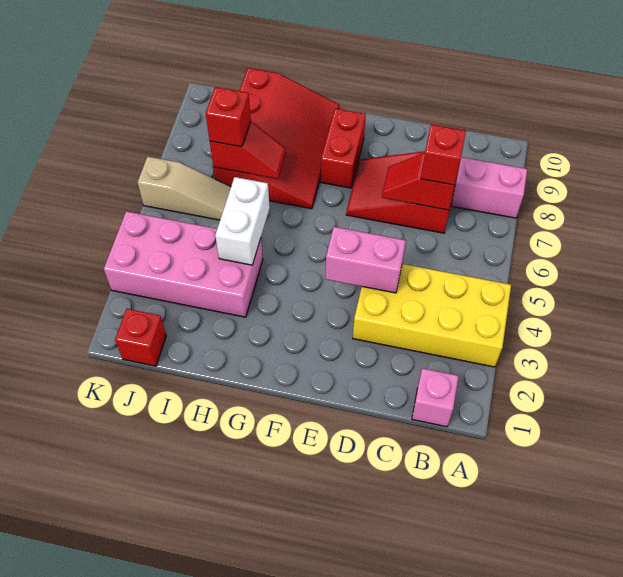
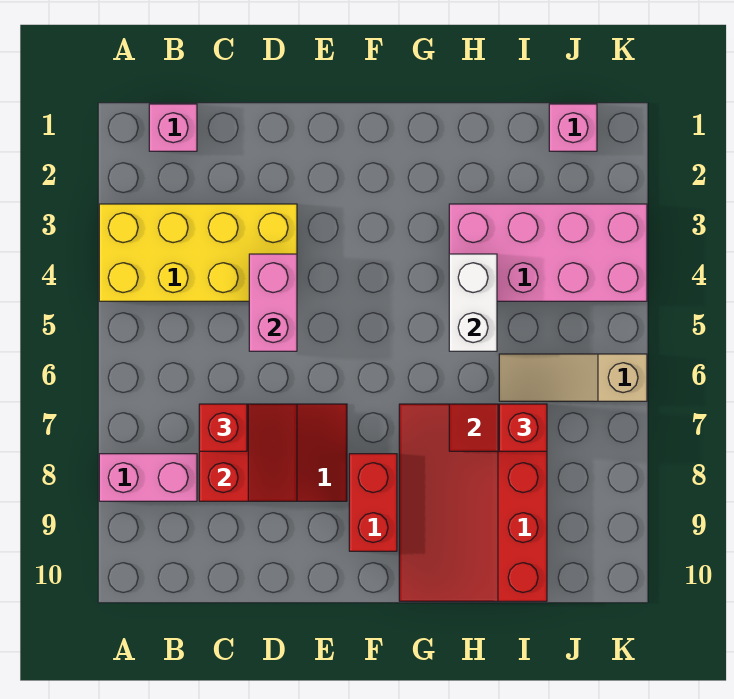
red 1x2 slope [382,152,455,210] -> red 2x2 slope [199,404,297,501]
pink 1x2 brick [325,227,406,293] -> pink 1x2 brick turned to [249,254,297,351]
red 1x1 brick [115,309,166,366] -> pink 1x1 brick [549,104,597,151]

